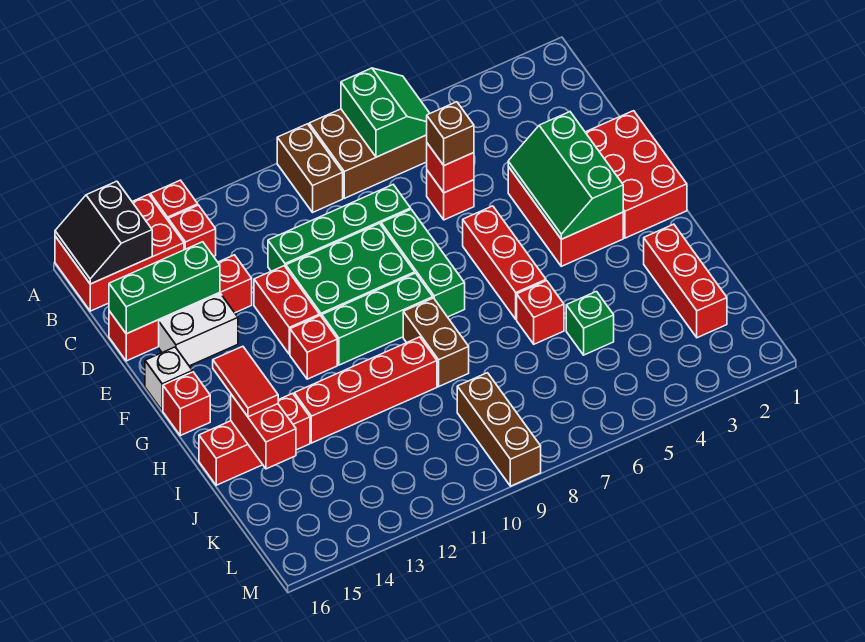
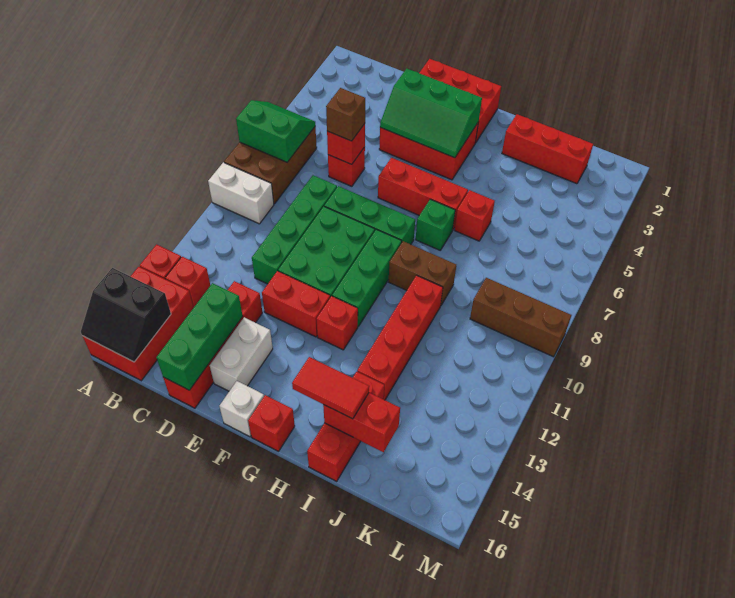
brown 1x2 brick [277,124,343,212] -> white 1x2 brick [208,162,274,224]
green 1x1 brick [566,292,614,355] -> green 1x1 brick moved to [416,199,455,250]

